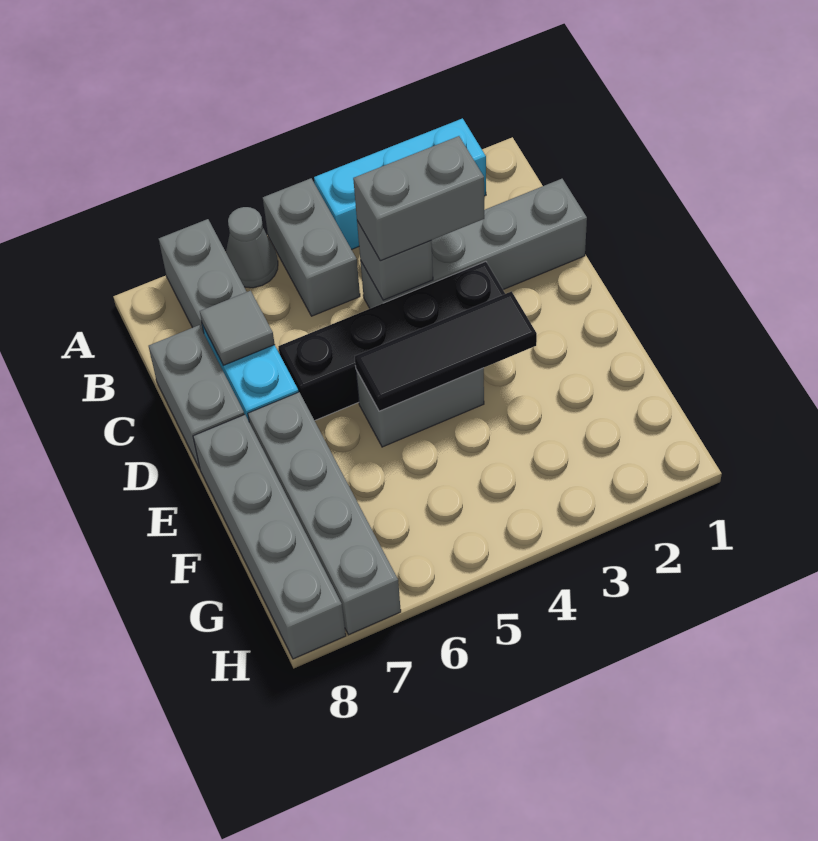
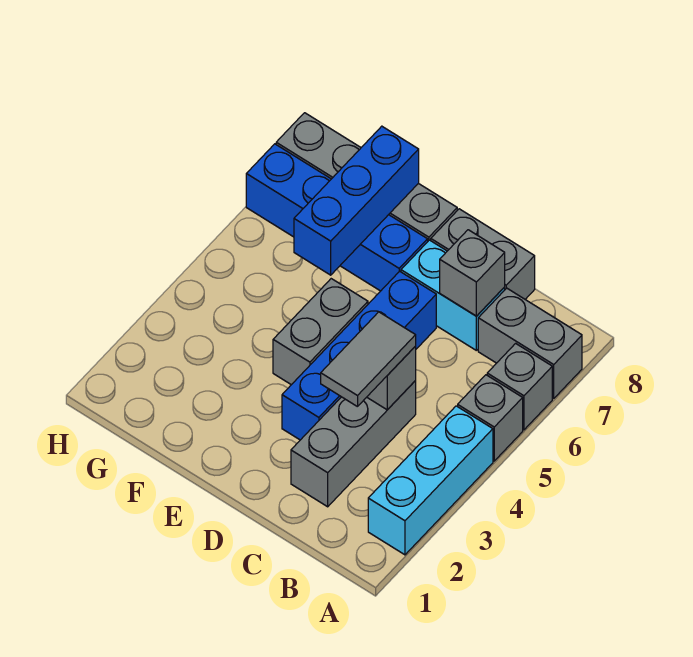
grey 1x2 brick [263,178,360,316] -> grey 1x1 brick [458,375,523,461]
grey 1x1 cone [226,207,278,288] -> grey 1x1 brick [487,343,552,430]
grey 1x4 brick [360,179,587,308] -> grey 1x3 brick [291,381,416,507]
grey 1x2 brick [353,136,484,261] -> grey 1x2 tile [321,312,416,407]
grey 1x1 tile [200,291,275,365] -> grey 1x1 brick [440,230,505,316]
black 1x4 brick [278,261,505,421] -> blue 1x4 brick [282,271,436,440]
black 1x3 tile [355,291,537,411] -> none
grey 1x4 brick [248,392,401,635] -> blue 1x4 brick [246,144,428,291]
none -> blue 1x3 brick [294,126,419,275]

